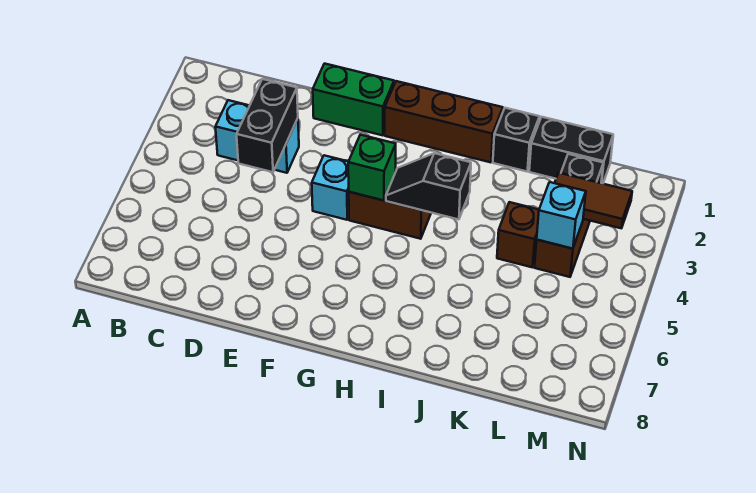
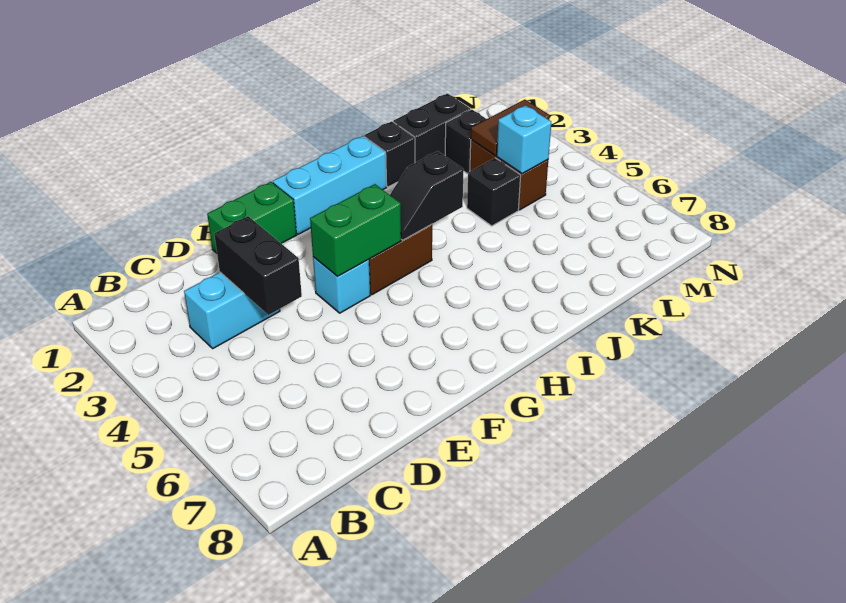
brown 1x3 brick [385,81,503,162] -> cyan 1x3 brick [273,136,387,234]
green 1x1 brick [348,135,396,201] -> green 1x2 brick [310,184,401,276]
brown 1x1 brick [497,202,539,267] -> black 1x1 brick [467,158,521,226]

